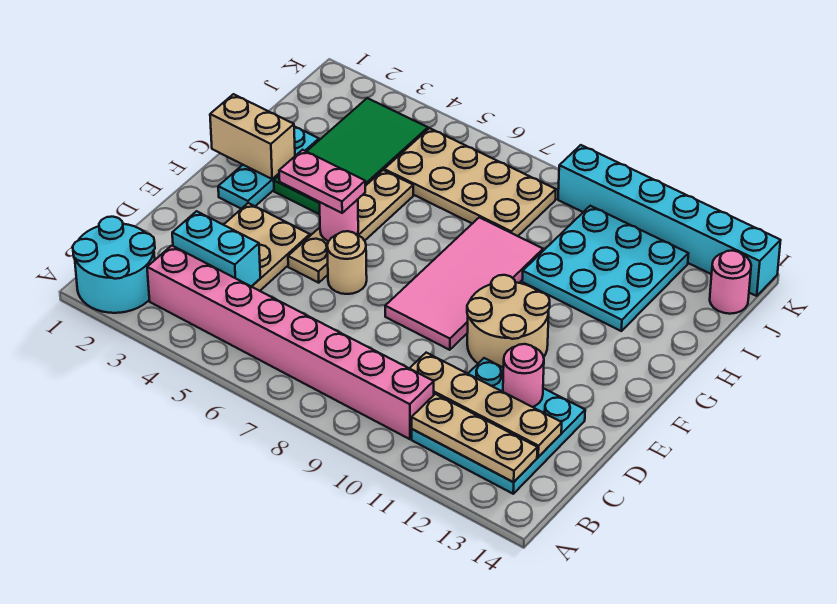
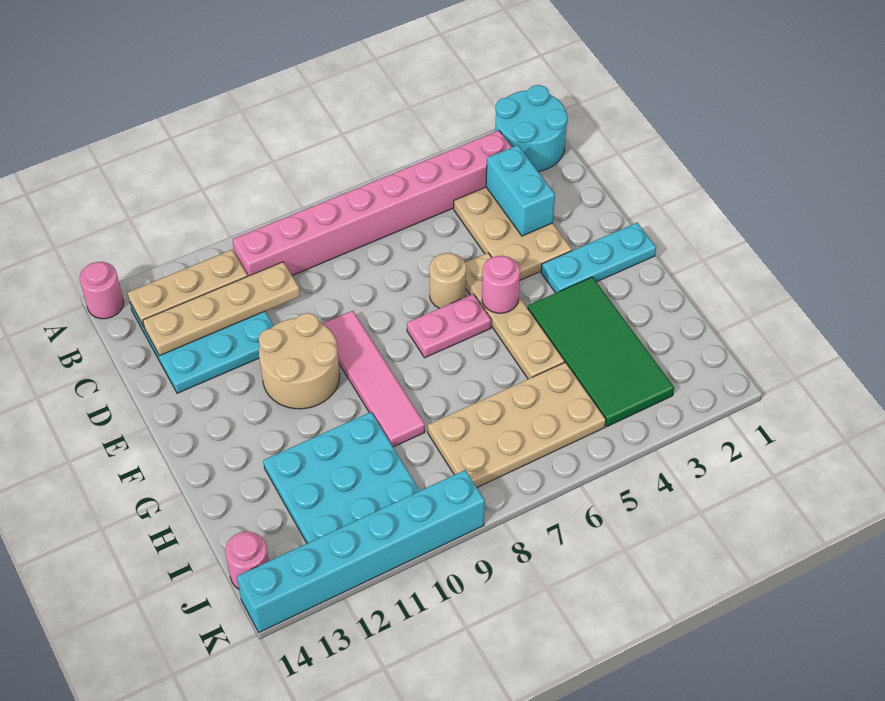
cyan 1x2 brick [172,211,260,287] -> cyan 1x2 brick turned to [486,145,555,236]
pink 1x1 round brick [503,344,544,407] -> pink 1x1 round brick moved to [80,262,124,319]
pink 2x4 tile [385,217,543,350] -> pink 1x4 tile [323,311,425,447]
cyan 1x3 plate [218,126,319,209] -> cyan 1x3 plate turned to [541,223,656,293]
pink 1x2 plate [279,150,365,213] -> pink 1x2 plate moved to [407,294,491,358]
tan 1x2 brick [210,94,295,179] -> none

